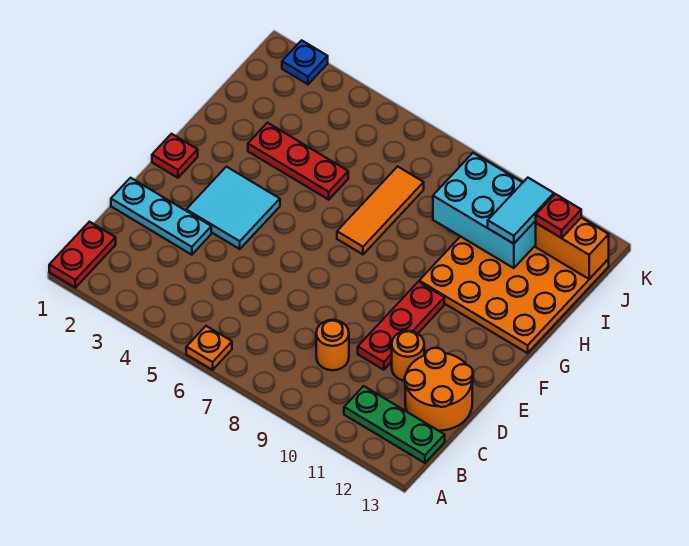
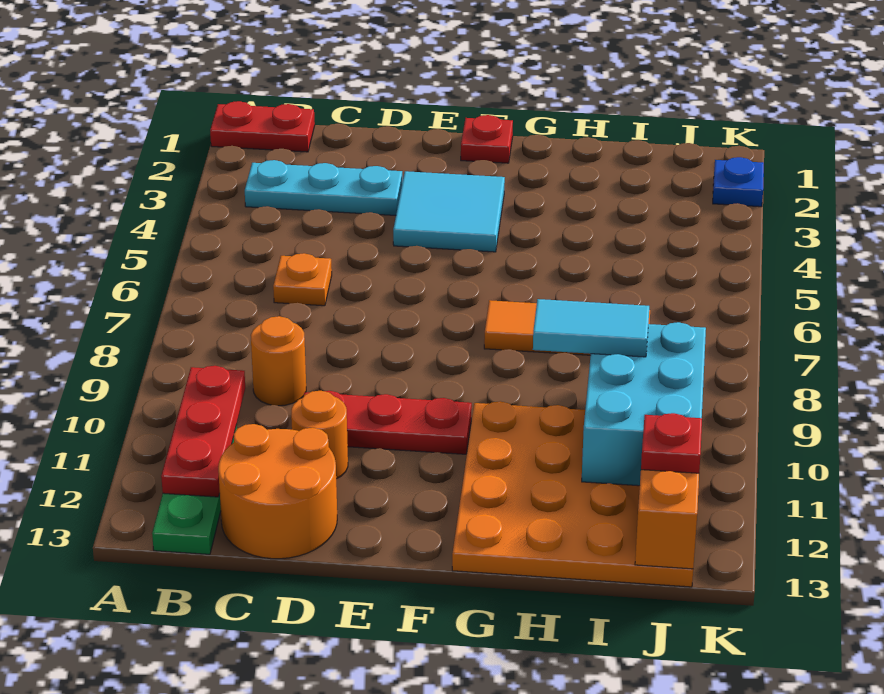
orange 1x1 plate [186,326,232,370] -> orange 1x1 plate moved to [273,253,332,306]
cyan 1x3 plate [111,178,211,255] -> cyan 1x3 plate turned to [245,160,402,215]
red 1x3 plate [248,123,348,200] -> red 1x3 plate moved to [161,366,245,497]
cyan 1x2 tile [488,178,554,244] -> cyan 1x2 tile moved to [533,299,649,357]

